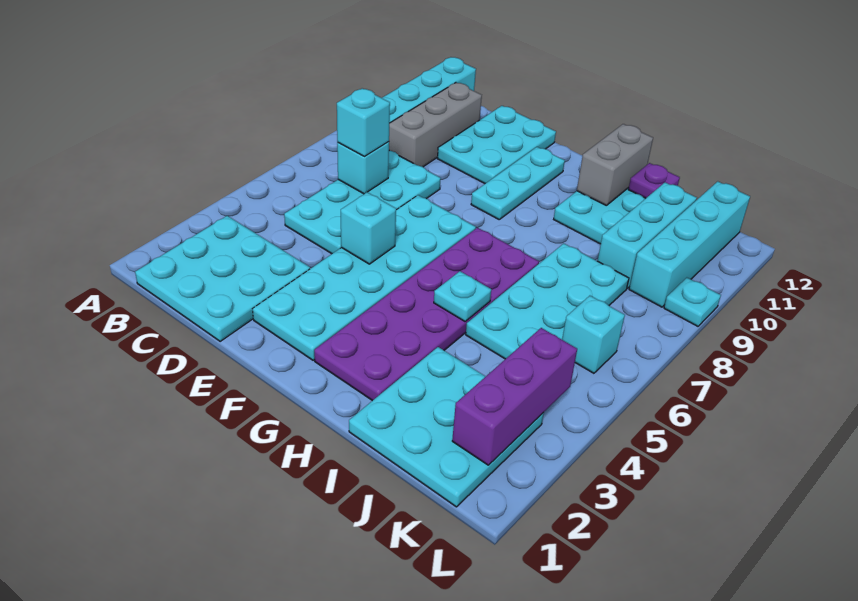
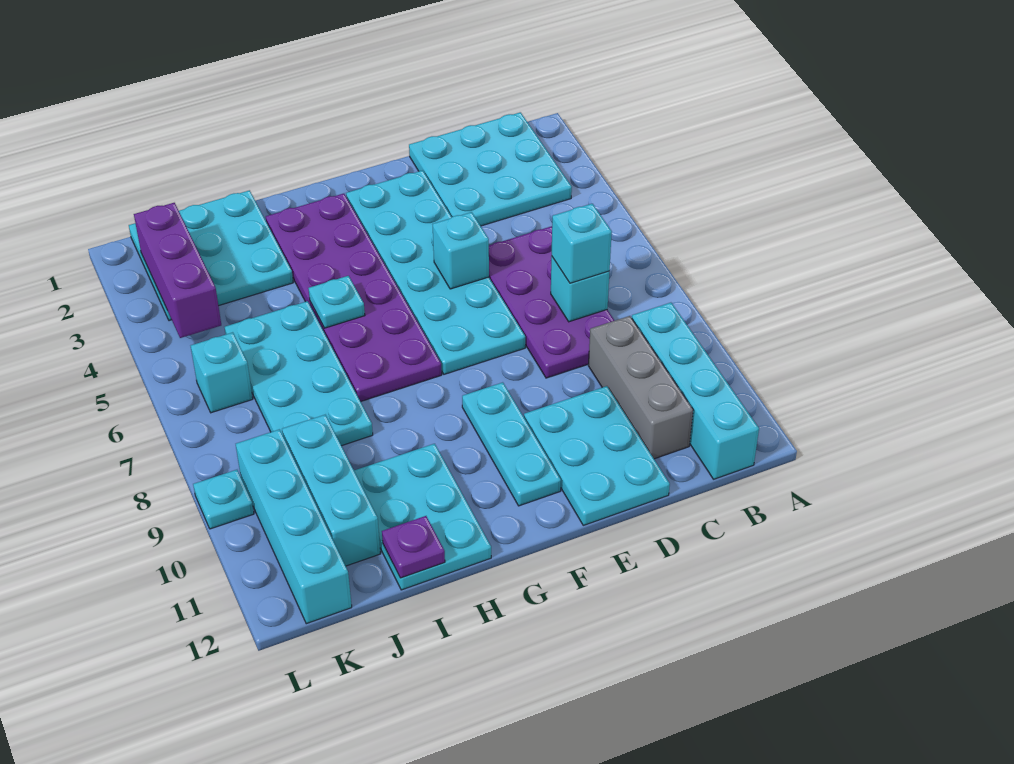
cyan 2x4 plate [284,151,441,254] -> purple 2x4 plate [489,226,615,378]
grey 1x2 brick [577,124,653,206] -> none

